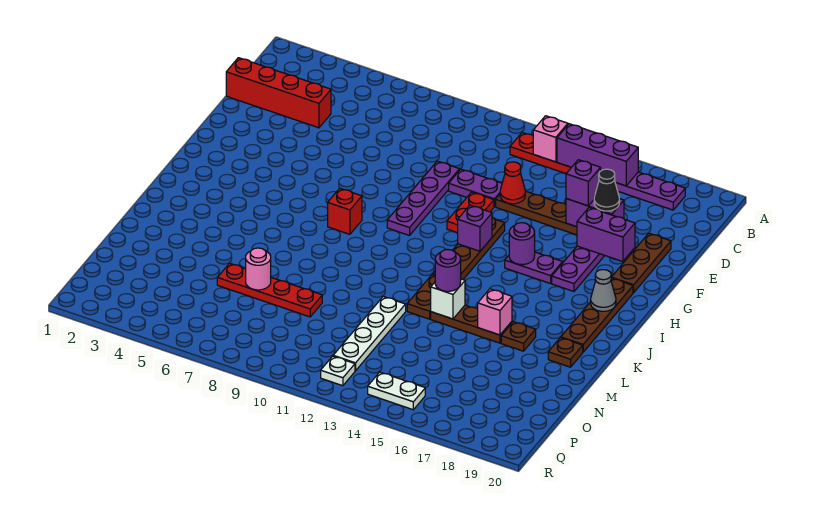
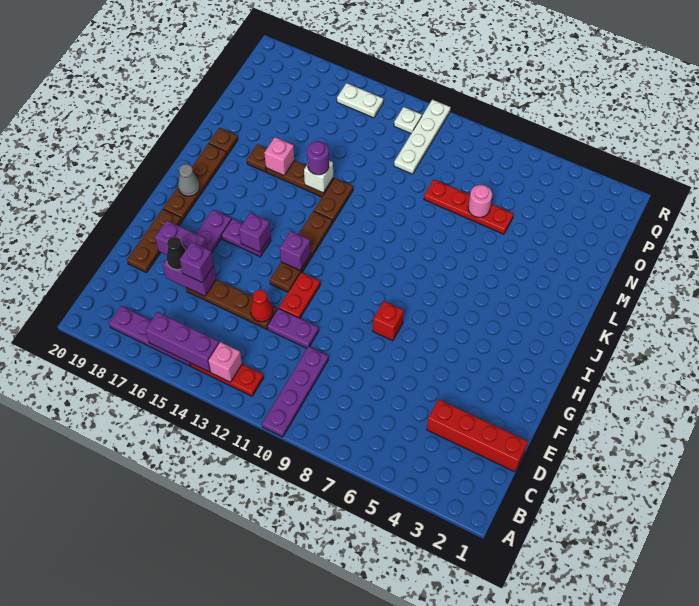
purple 1x4 plate [387,161,460,235] -> purple 1x4 plate moved to [262,346,328,437]
purple 1x1 round brick [509,223,535,265] -> purple 1x1 brick [239,213,271,252]
red 1x1 brick [328,188,362,234] -> red 1x1 brick moved to [373,301,404,341]
white 1x4 plate [333,297,406,371] -> white 1x4 plate moved to [394,100,451,174]

